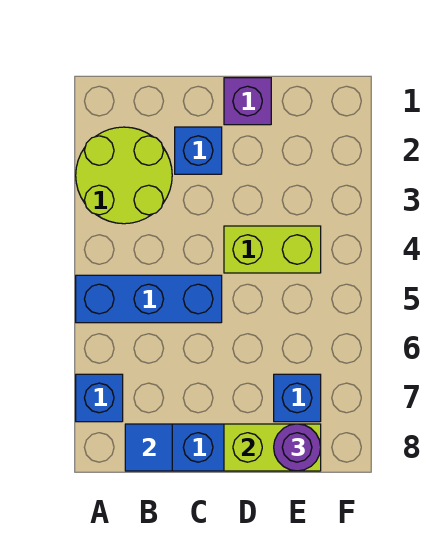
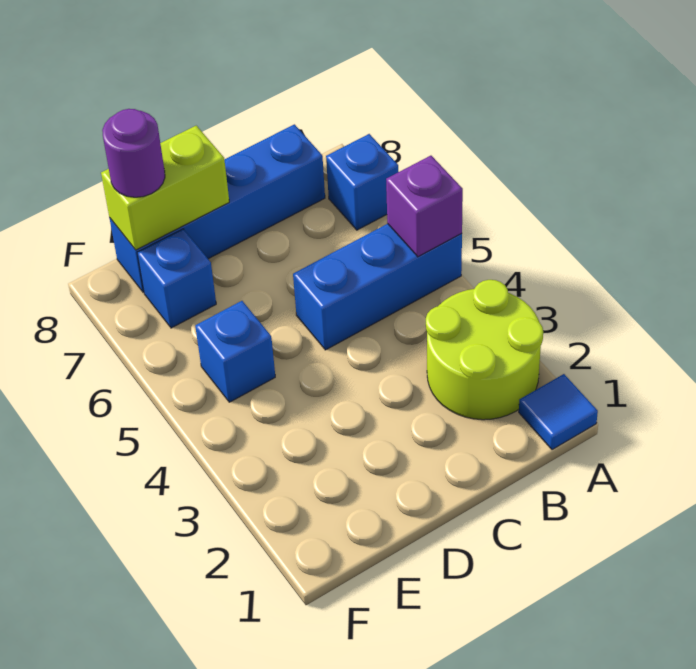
blue 1x1 tile [125,424,172,471] -> blue 1x1 tile moved to [519,374,598,450]
blue 1x1 brick [175,127,222,174] -> blue 1x1 brick moved to [195,301,275,402]
purple 1x1 brick [224,78,271,125] -> purple 1x1 brick moved to [386,156,463,257]
lime 1x2 brick [224,226,321,273] -> none

